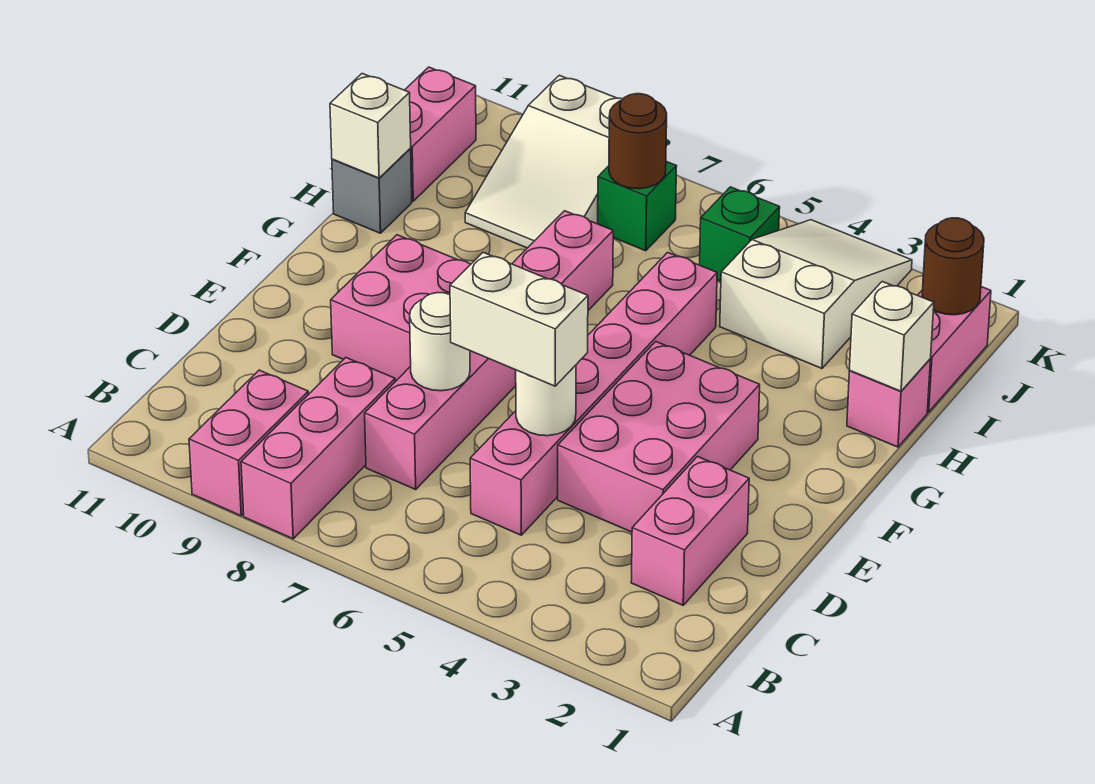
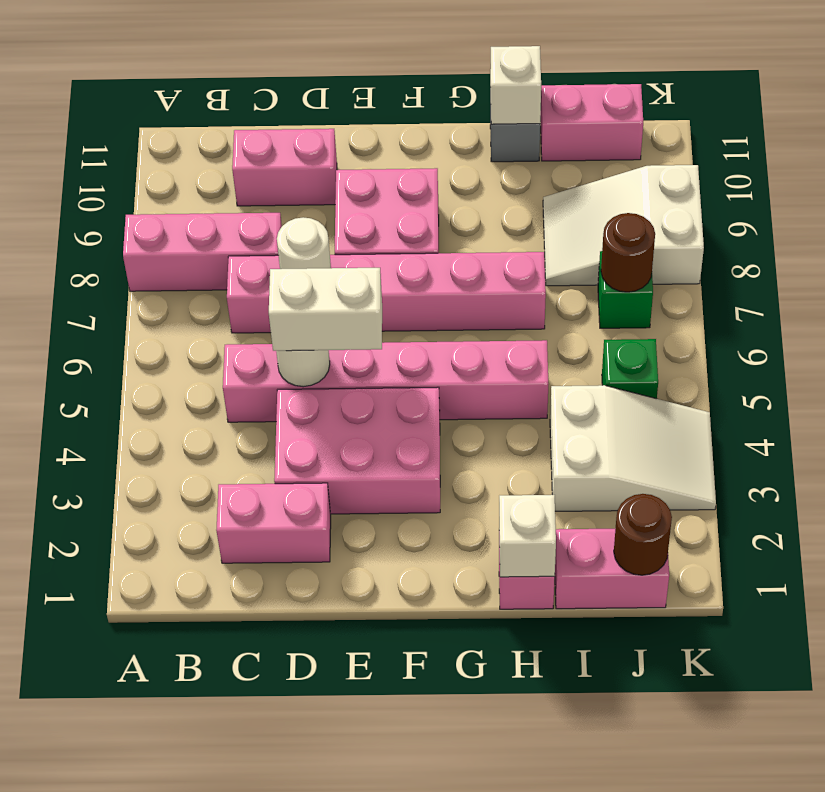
pink 1x2 brick [189,370,308,516] -> pink 1x2 brick moved to [232,129,337,206]
white 1x2 brick [450,252,588,386] -> white 1x2 brick turned to [269,268,382,351]

